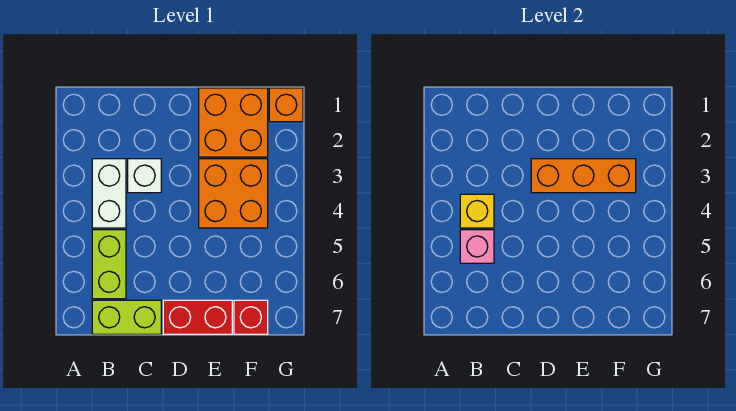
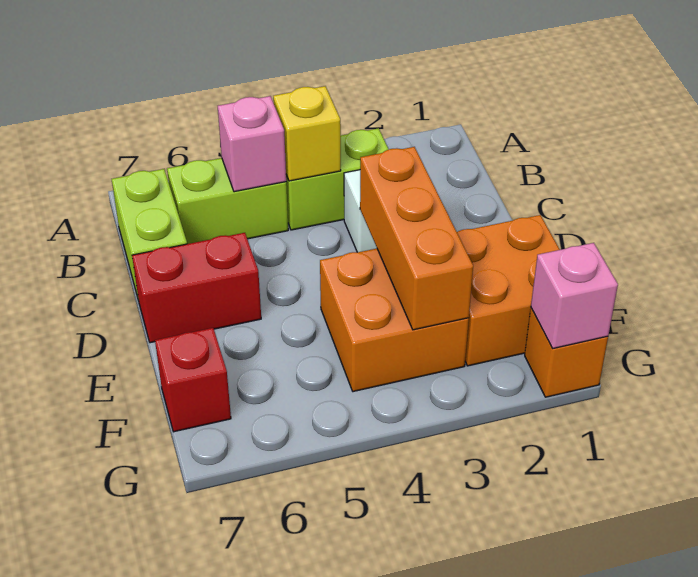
white 1x2 brick [92,159,126,228] -> lime 1x2 brick [286,128,389,230]
red 1x2 brick [163,300,232,334] -> red 1x2 brick turned to [132,233,261,343]
none -> pink 1x1 brick [531,243,618,348]

